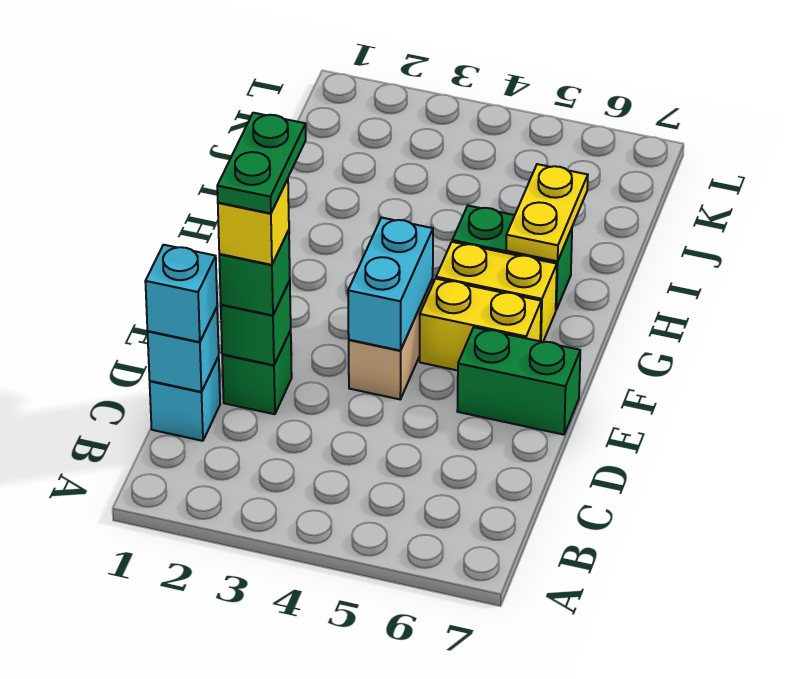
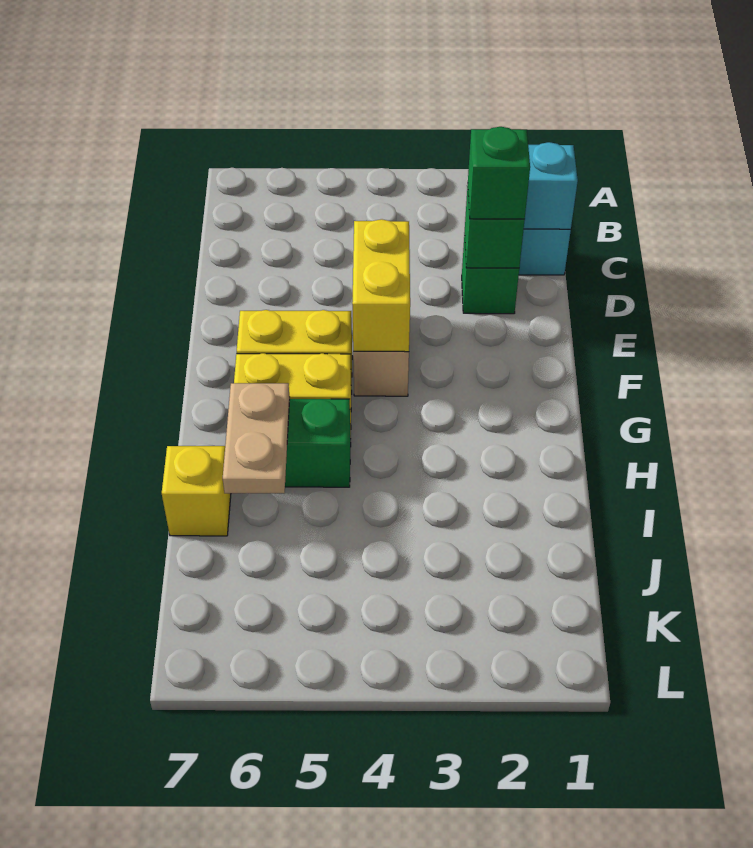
cyan 1x1 brick [145,245,217,342] -> none
yellow 1x1 brick [218,179,289,265] -> yellow 1x1 brick moved to [162,446,231,536]
green 1x2 plate [217,113,306,213] -> none
cyan 1x2 brick [348,218,433,351] -> yellow 1x2 brick [352,219,410,352]
green 1x2 brick [457,327,580,435] -> none
yellow 1x2 plate [506,164,588,261] -> tan 1x2 plate [223,383,290,493]

